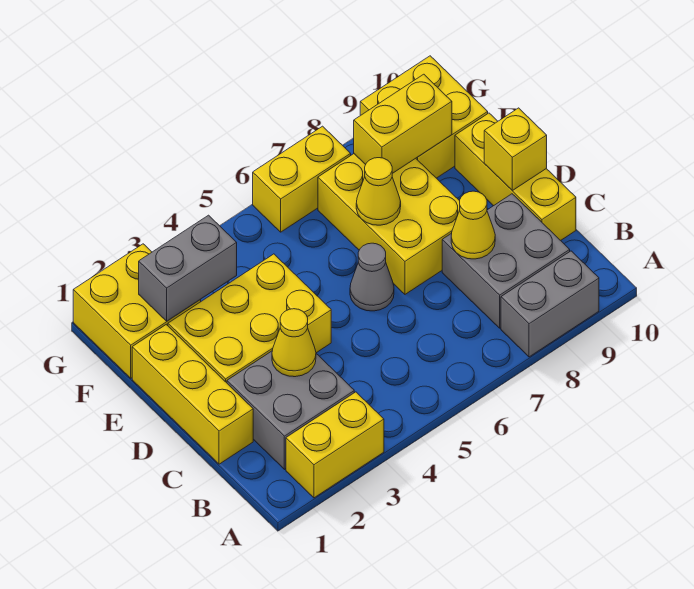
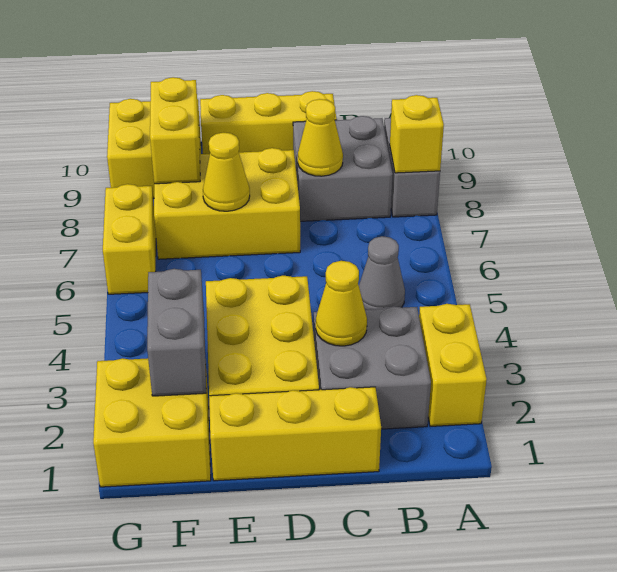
grey 1x1 cone [350,243,394,311] -> grey 1x1 cone moved to [359,236,405,309]
yellow 1x1 brick [484,108,547,191] -> yellow 1x1 brick moved to [390,95,444,173]

